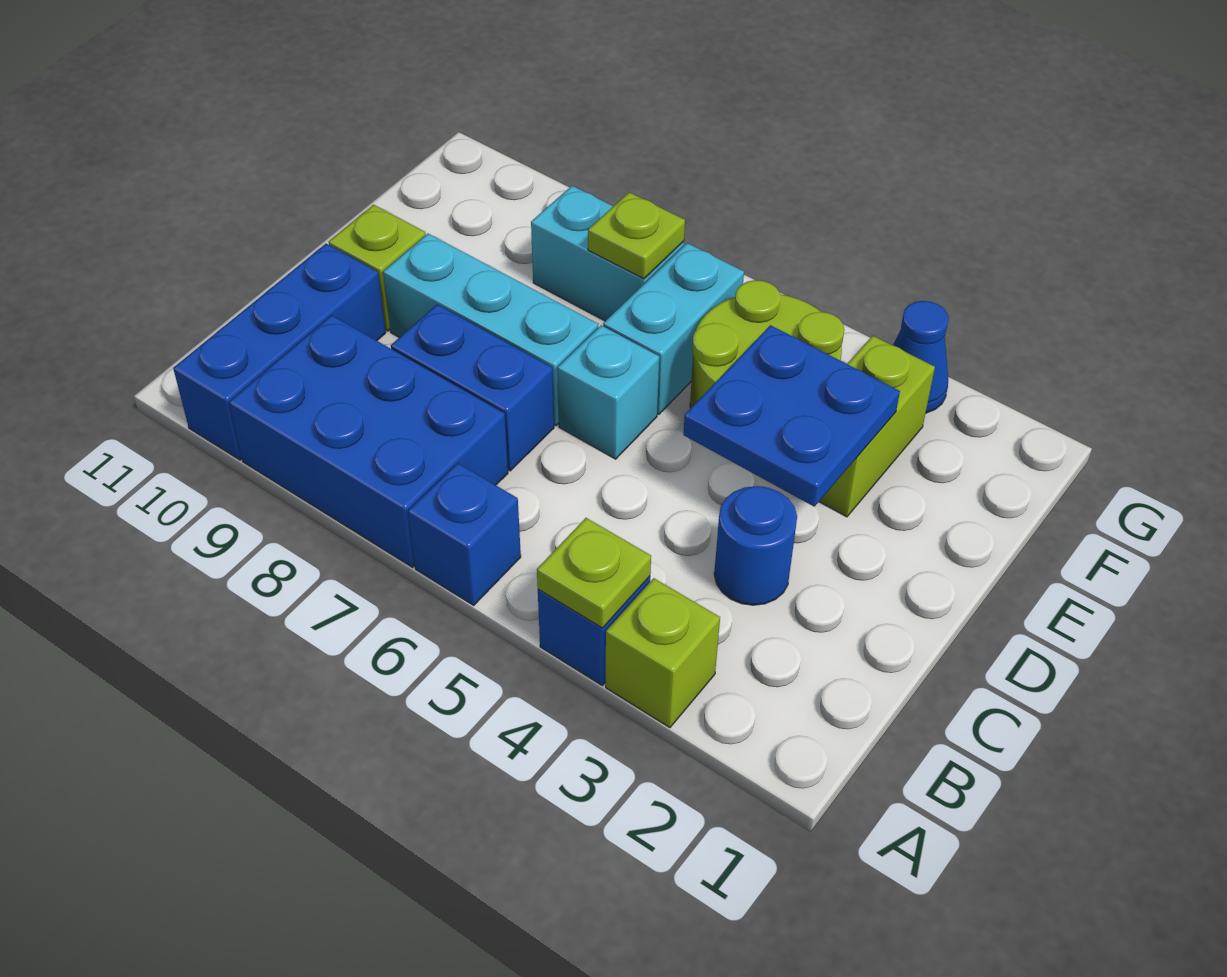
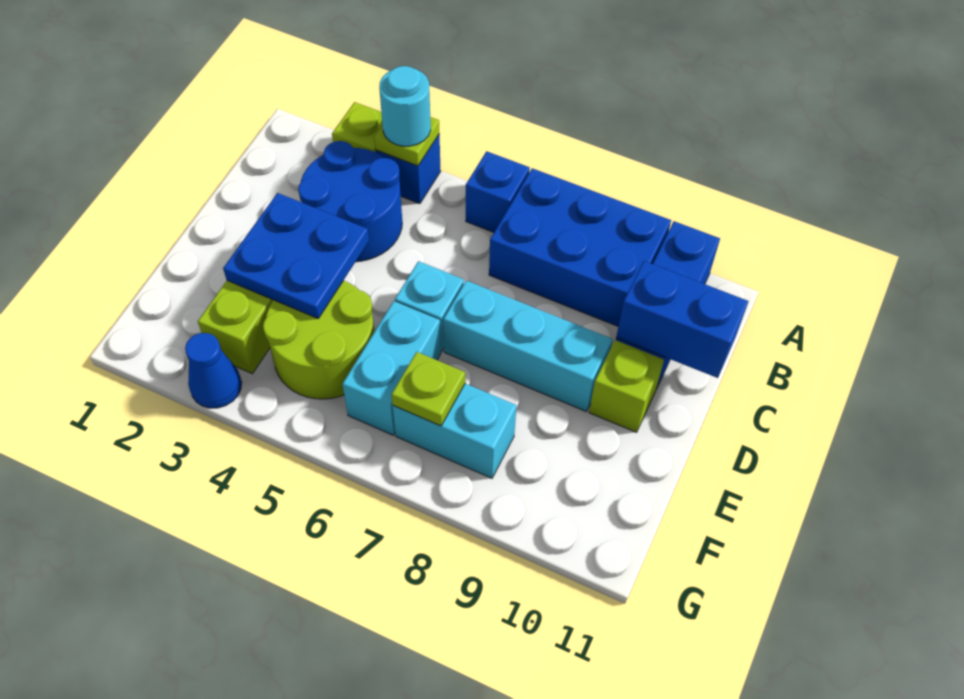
none -> cyan 1x1 round brick [379,66,431,146]
blue 1x1 round brick [714,486,797,605] -> blue 2x2 round brick [298,141,402,262]
blue 1x2 brick [391,304,554,471] -> blue 1x2 brick moved to [616,261,749,378]

